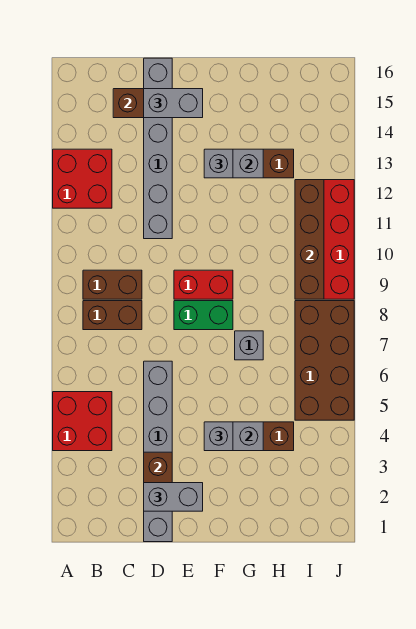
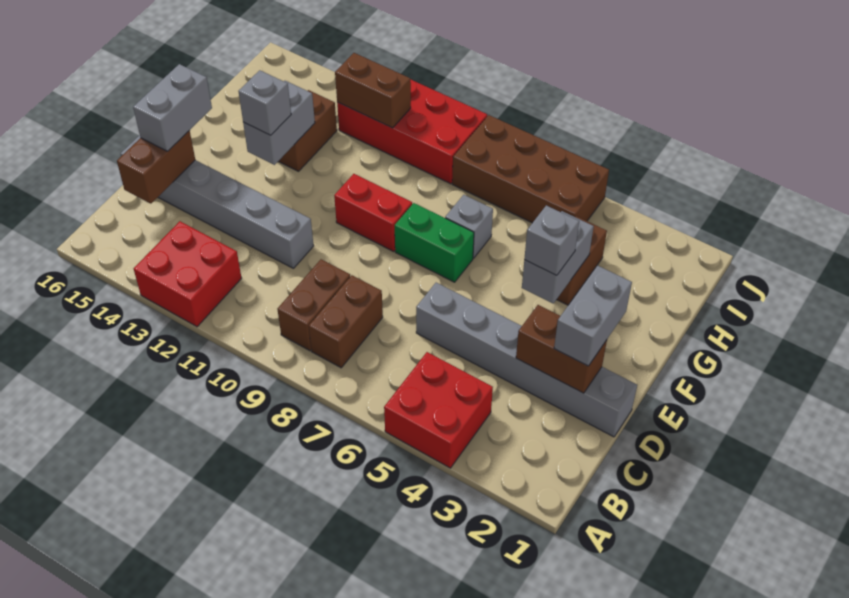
green 1x2 brick [174,301,233,330] -> green 1x2 brick turned to [395,203,474,282]
red 1x2 brick [174,270,233,299] -> red 1x2 brick turned to [334,174,412,252]
brown 1x4 brick [295,180,324,299] -> brown 1x2 brick [335,53,411,128]

